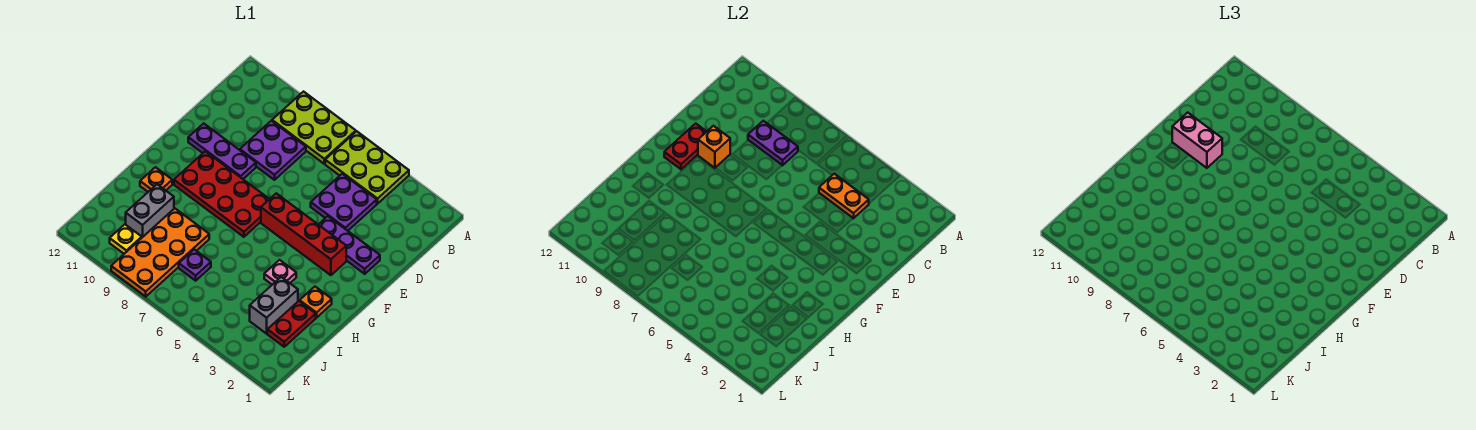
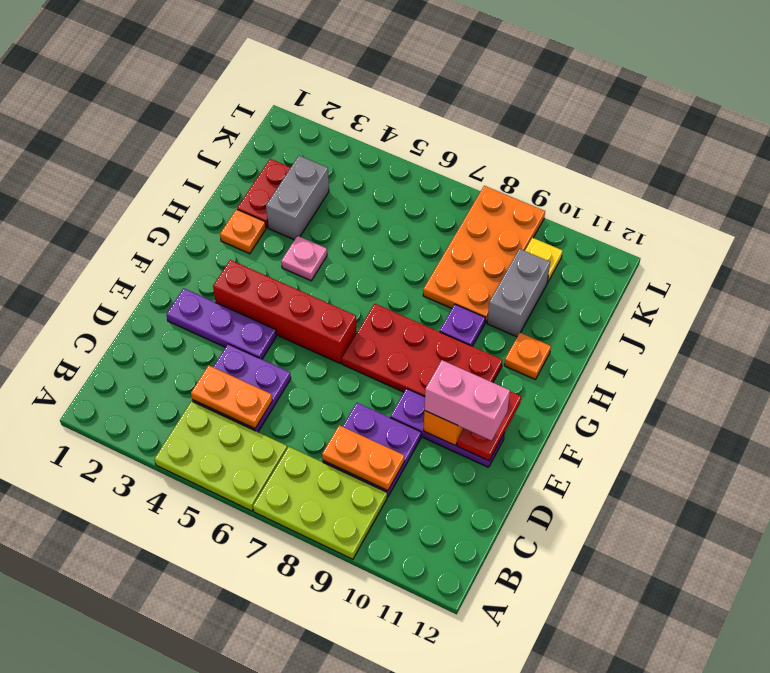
purple 1x2 plate [748,121,798,165] -> orange 1x2 plate [322,425,404,491]
purple 1x1 plate [179,249,211,281] -> purple 1x1 plate moved to [440,304,485,346]

